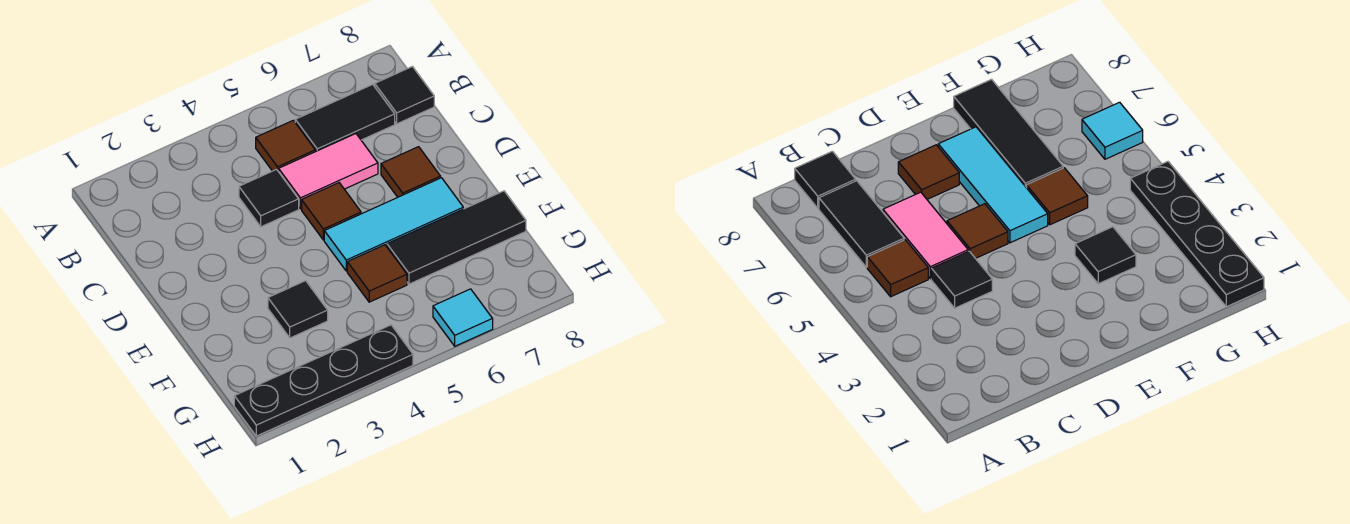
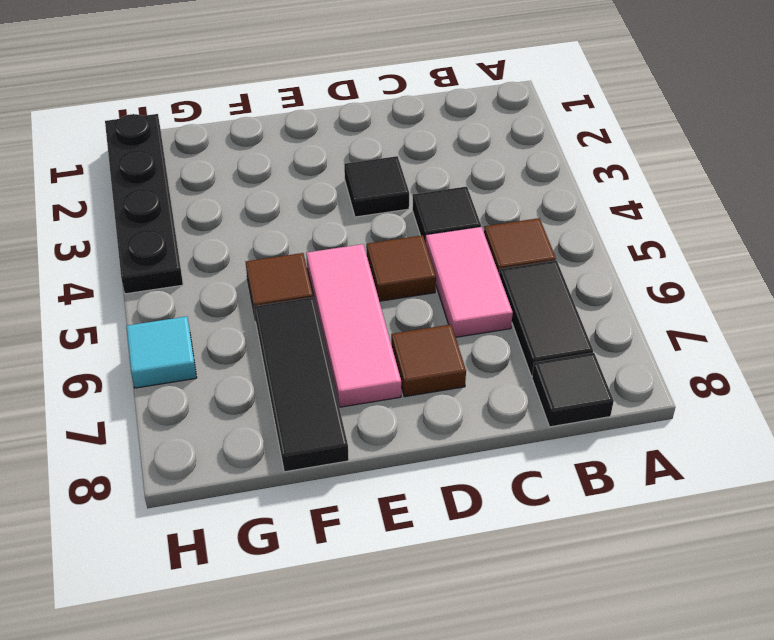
cyan 1x3 tile [324,178,463,271] -> pink 1x3 tile [306,244,401,407]
black 1x1 tile [268,281,328,338] -> black 1x1 tile moved to [344,156,409,217]

